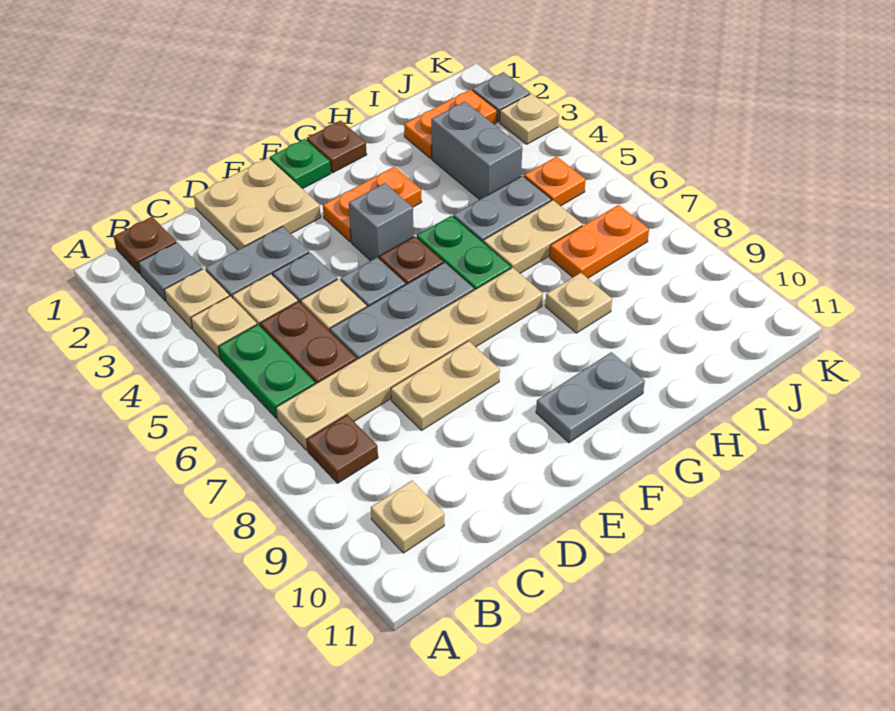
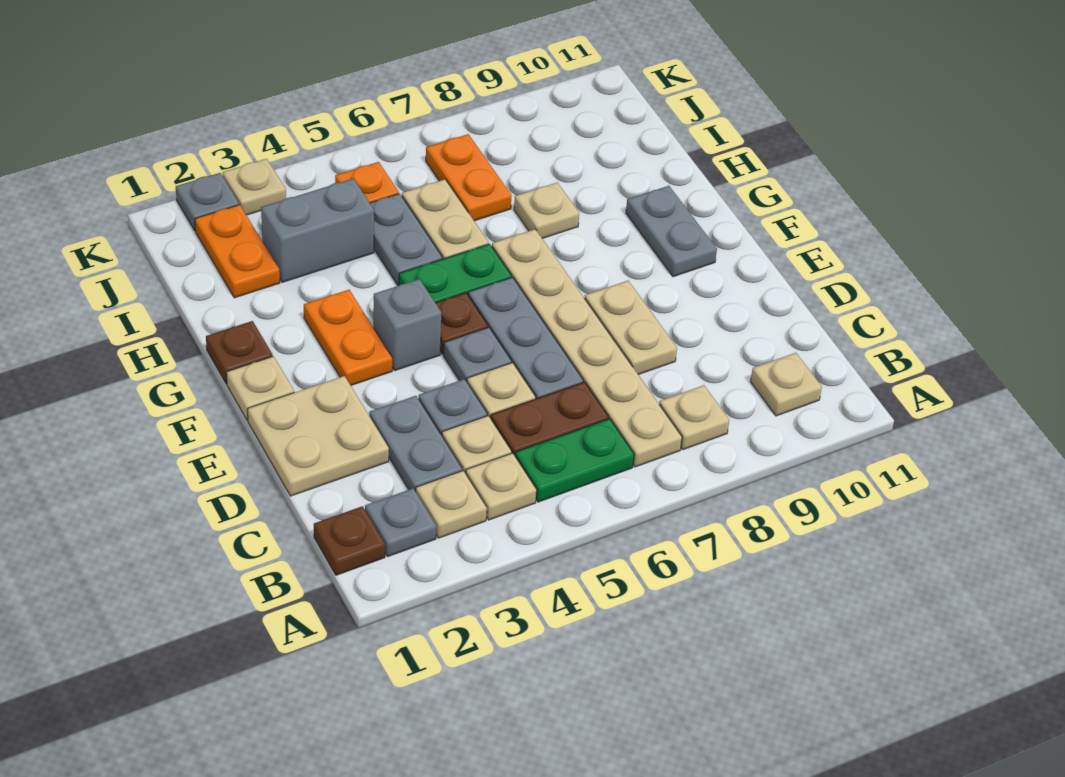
brown 1x1 plate [307,415,378,483] -> tan 1x1 plate [659,385,729,450]
green 1x1 plate [270,139,331,189] -> tan 1x1 plate [226,356,294,420]

